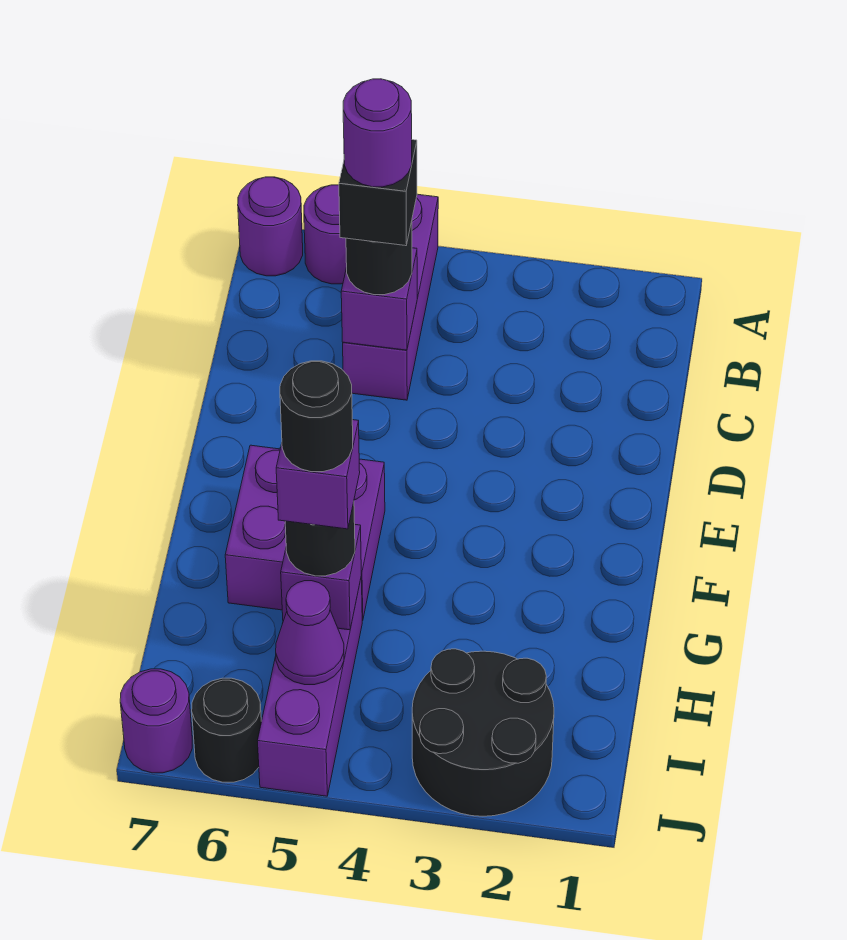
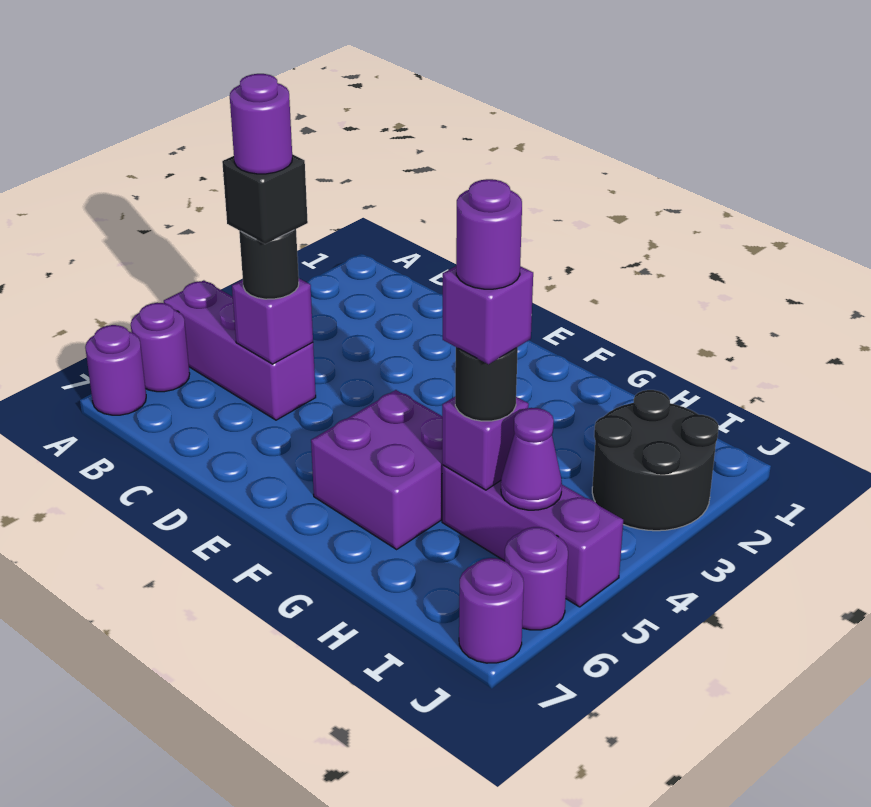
black 1x1 round brick [280,361,353,472] -> purple 1x1 round brick [456,179,522,289]
black 1x1 round brick [192,678,261,782] -> purple 1x1 round brick [505,527,568,630]

